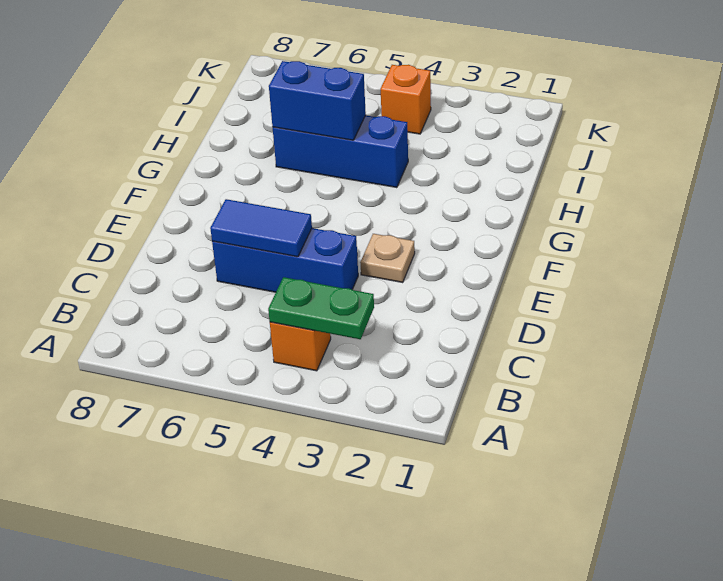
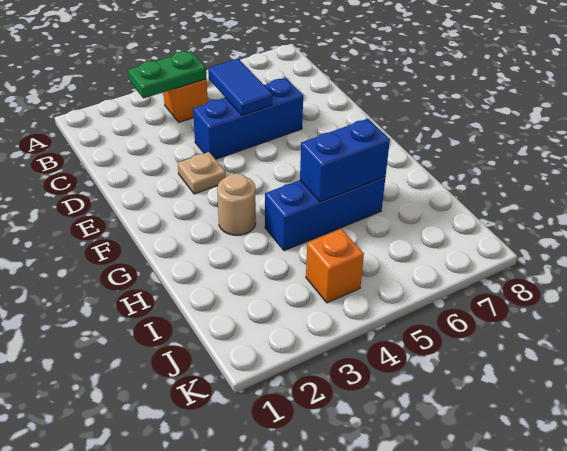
blue 1x2 tile [210,199,312,257] -> blue 1x2 tile turned to [208,59,272,115]
none -> tan 1x1 round brick [217,173,256,235]

